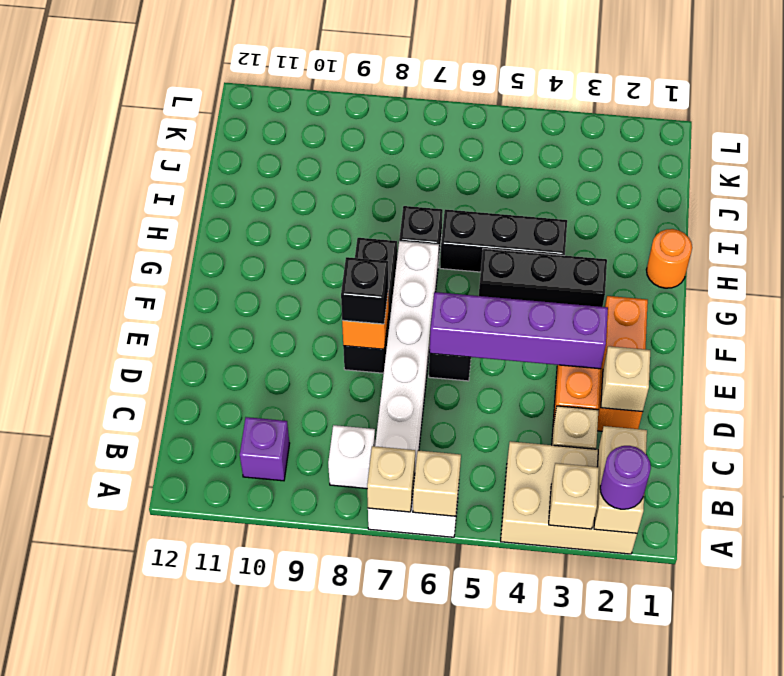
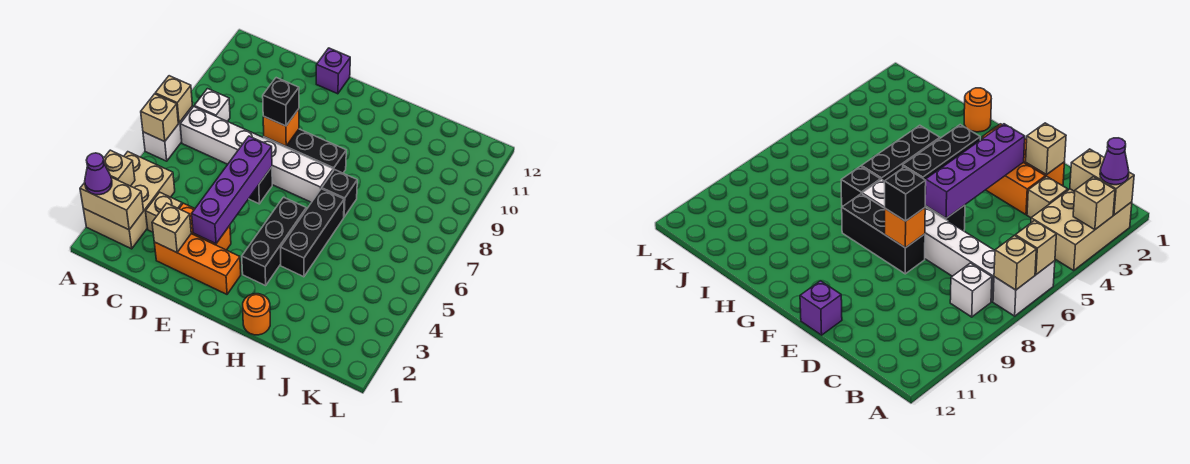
purple 1x1 round brick [600,446,651,509] -> purple 1x1 cone [85,153,112,195]
purple 1x1 brick [240,417,290,481] -> purple 1x1 brick moved to [316,48,350,94]

